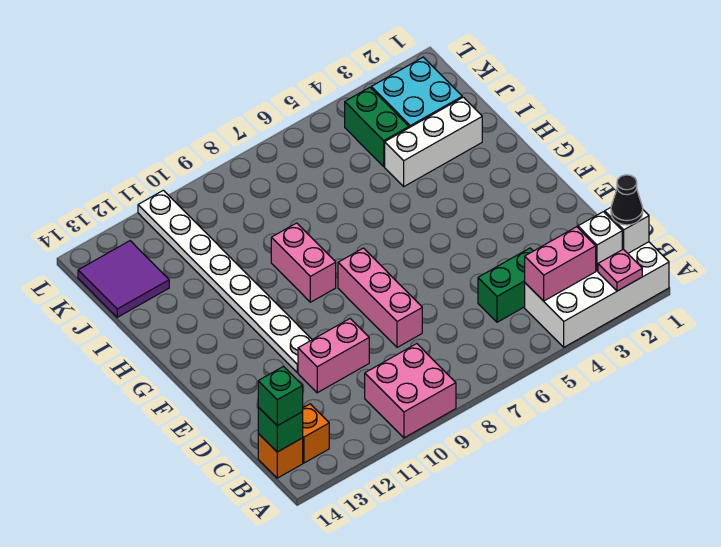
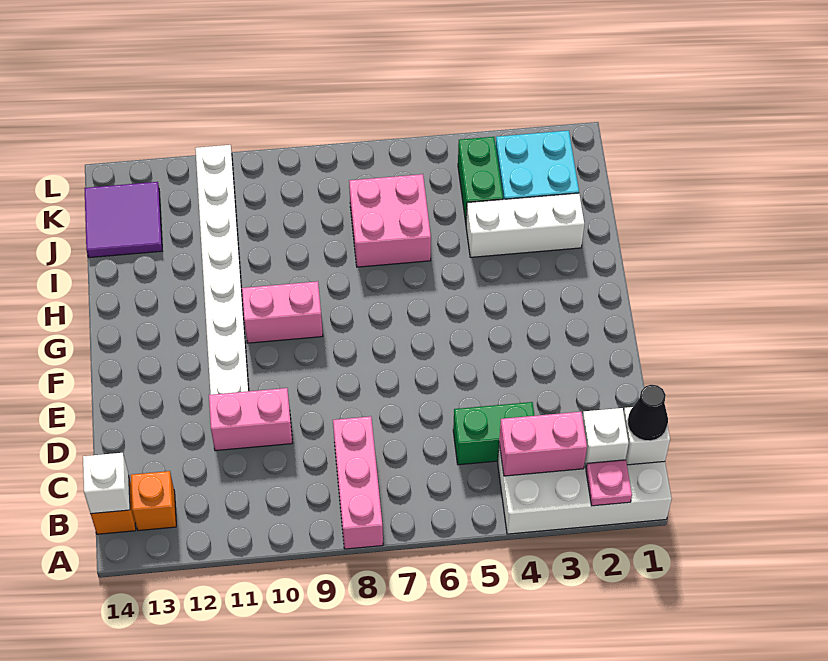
pink 2x2 brick [365,344,456,438] -> pink 2x2 brick moved to [349,174,431,267]
green 1x1 brick [258,407,303,452] -> white 1x1 brick [83,453,130,514]
green 1x1 brick [258,366,303,426] -> none
pink 1x3 brick [338,248,422,347] -> pink 1x3 brick moved to [333,416,383,549]
pink 1x2 brick [271,223,336,302] -> pink 1x2 brick turned to [242,281,323,343]

